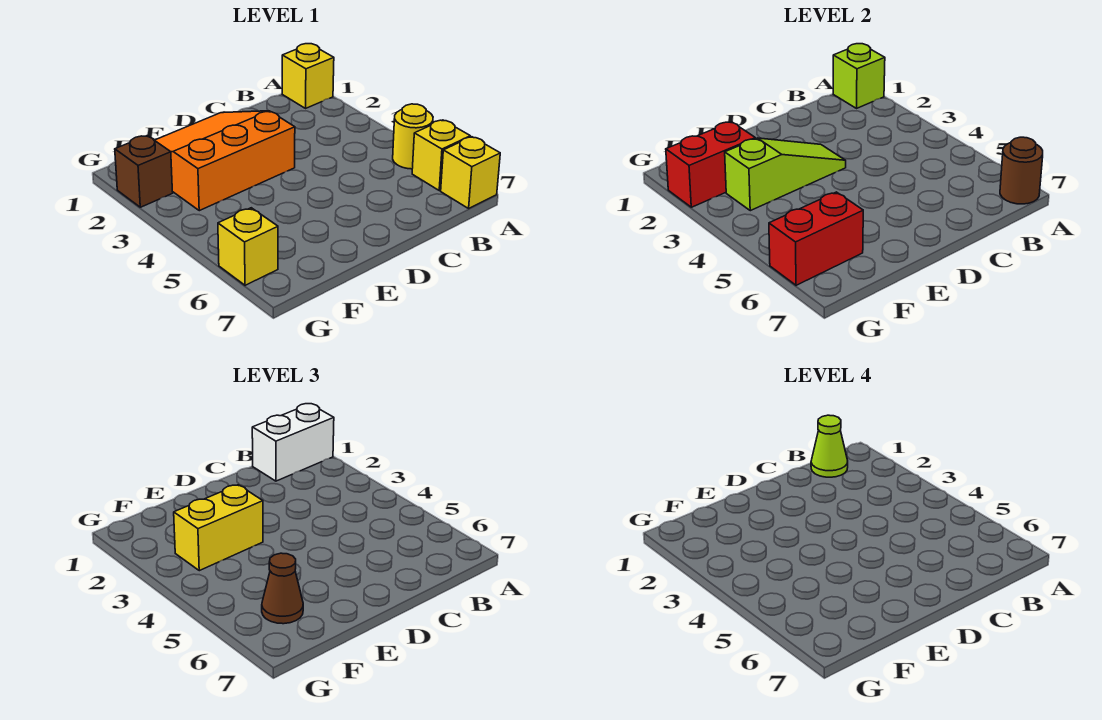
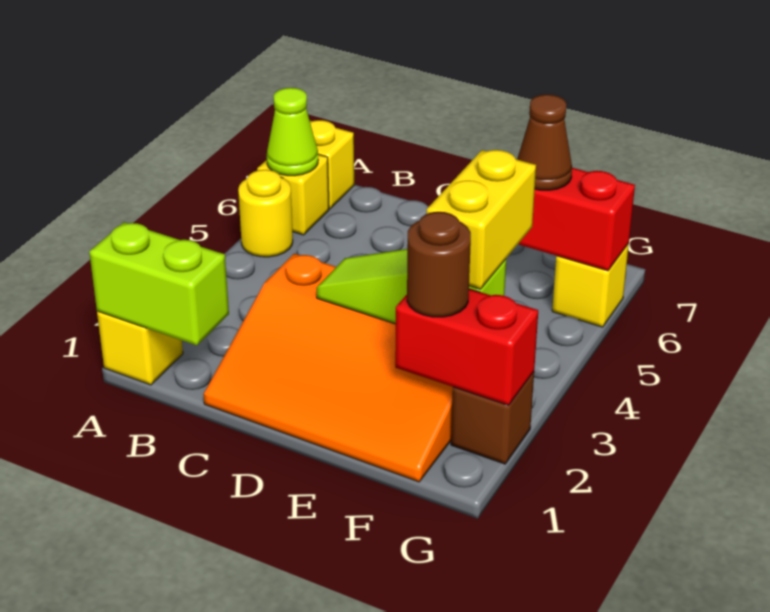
lime 1x1 brick [833,44,885,108] -> lime 1x2 brick [89,222,229,346]
white 1x2 brick [252,404,334,481] -> none
brown 1x1 round brick [1000,137,1043,204] -> brown 1x1 round brick moved to [407,212,471,317]
lime 1x1 cone [811,415,848,477] -> lime 1x1 cone moved to [267,88,318,176]
orange 3x3 slope [155,111,295,211] -> orange 3x4 slope [203,254,453,482]
yellow 1x2 brick [174,485,263,571] -> yellow 1x2 brick turned to [427,150,536,289]

